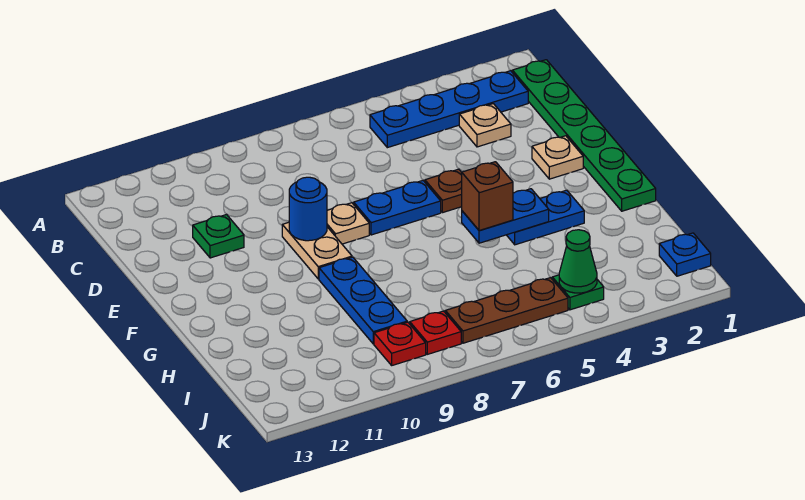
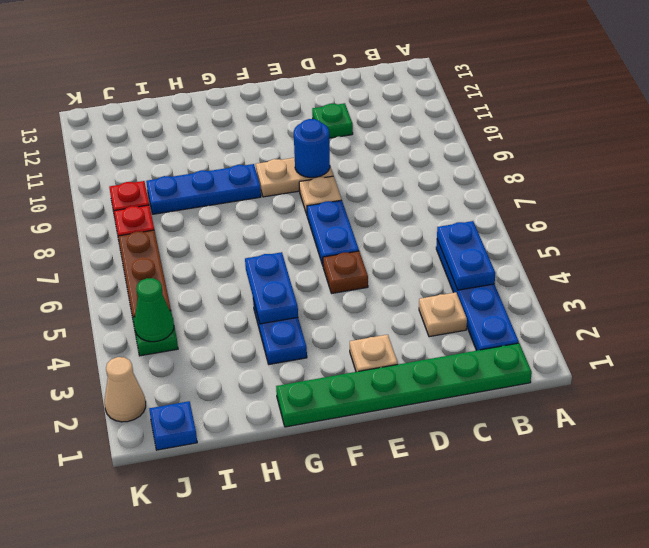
none -> blue 1x2 plate [437,221,495,290]
brown 1x1 brick [462,162,513,231] -> none
none -> tan 1x1 cone [105,357,146,422]

